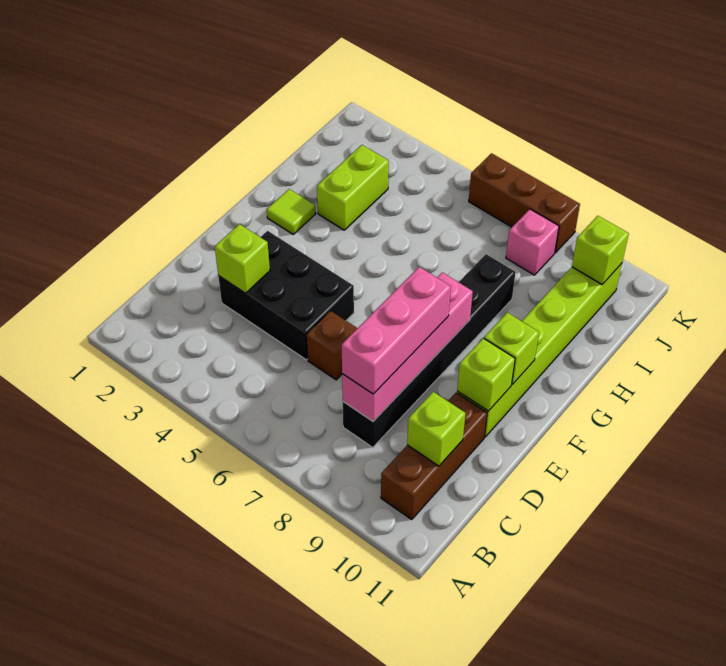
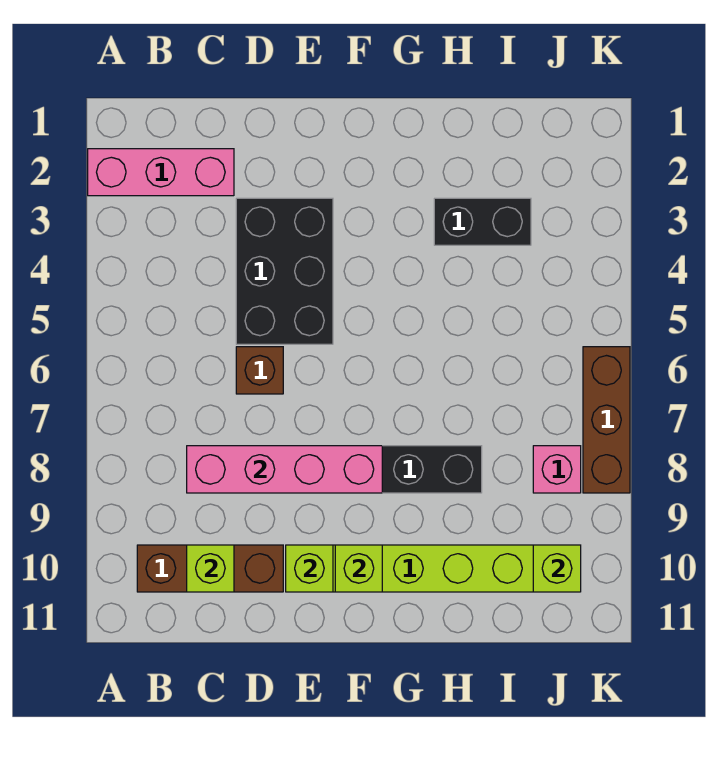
pink 1x3 brick [342,267,451,394] -> pink 1x3 brick moved to [88,149,234,196]
lime 1x1 brick [215,224,270,293] -> none
lime 1x1 tile [267,189,316,234] -> none
lime 1x2 brick [317,145,389,230] -> black 1x2 brick [434,198,531,245]

